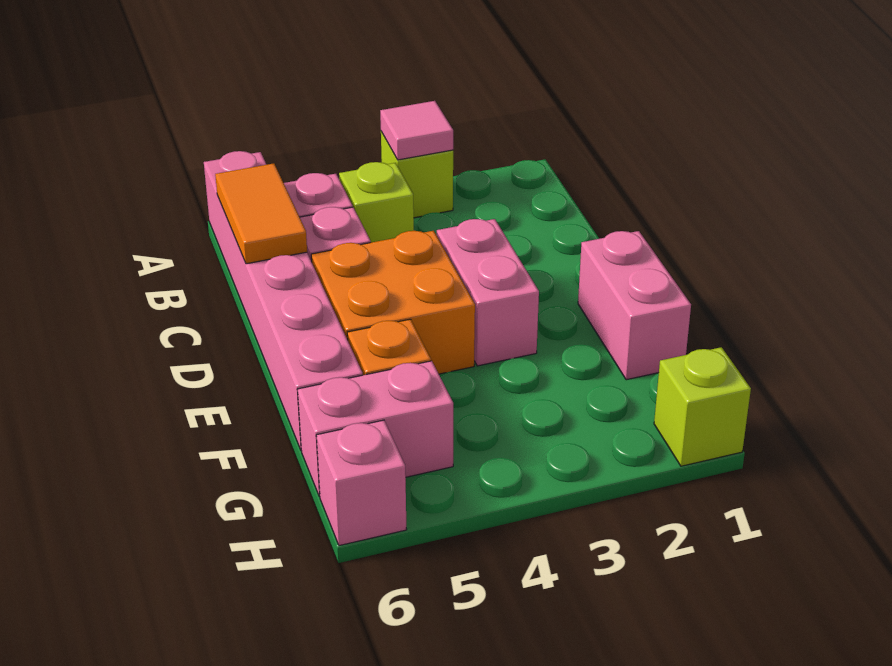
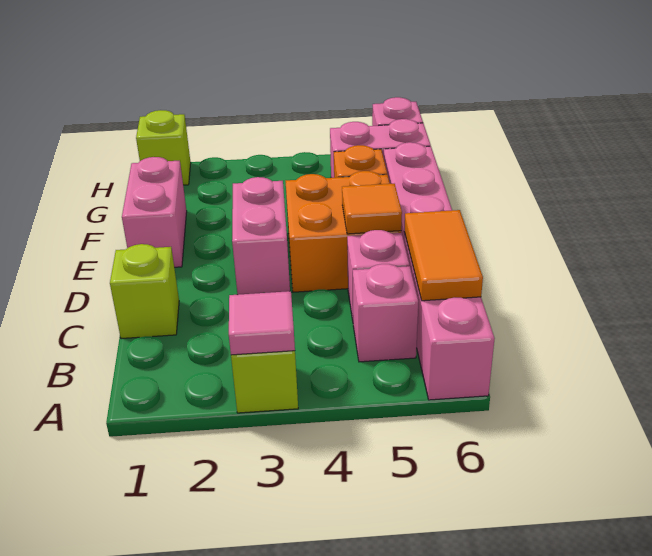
lime 1x1 brick [339,162,414,242] -> lime 1x1 brick moved to [110,244,179,339]
none -> orange 1x1 tile [342,184,402,234]

